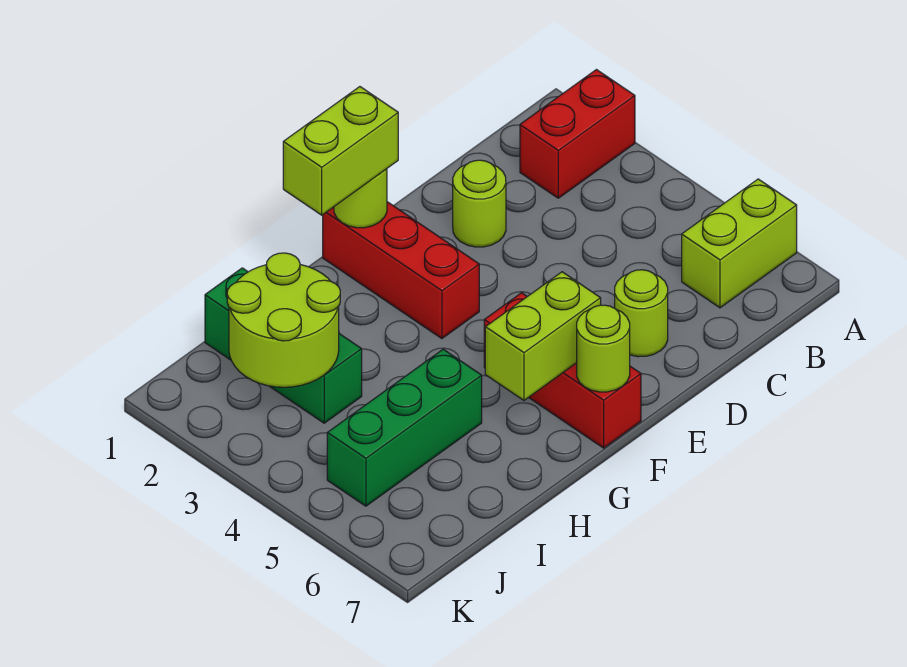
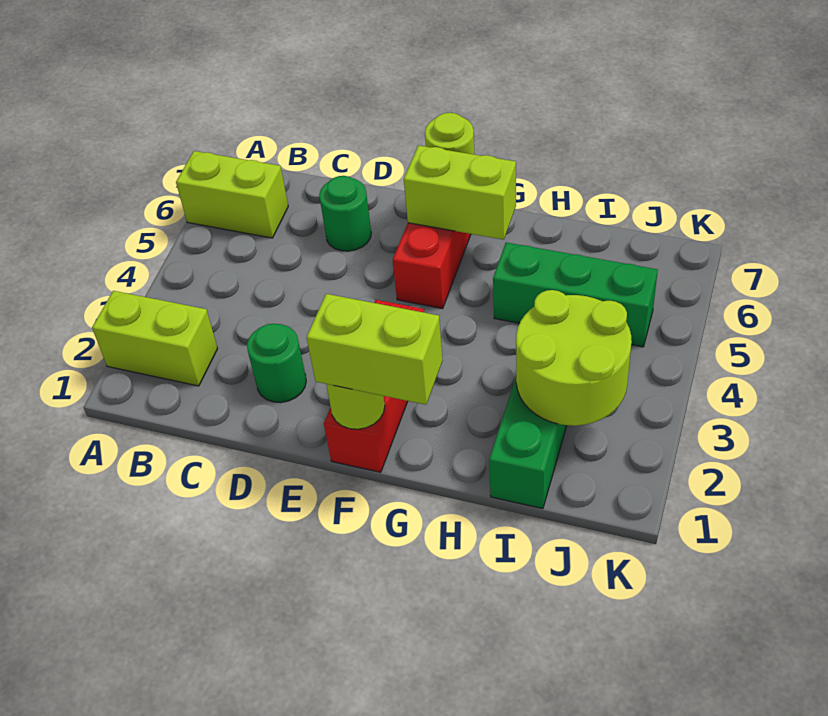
red 1x2 brick [520,70,635,198] -> lime 1x2 brick [92,291,218,386]
lime 1x1 round brick [453,160,506,247] -> green 1x1 round brick [247,324,306,403]
lime 1x1 round brick [615,270,668,357] -> green 1x1 round brick [319,176,371,251]

